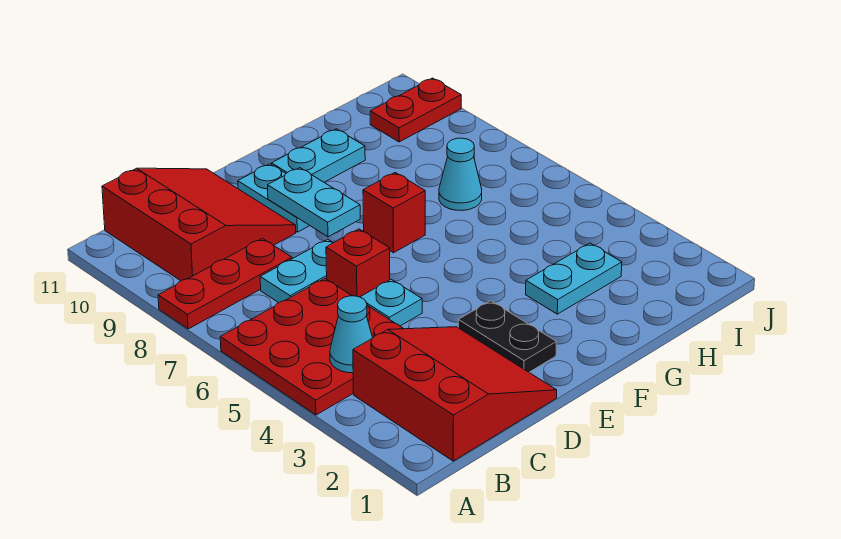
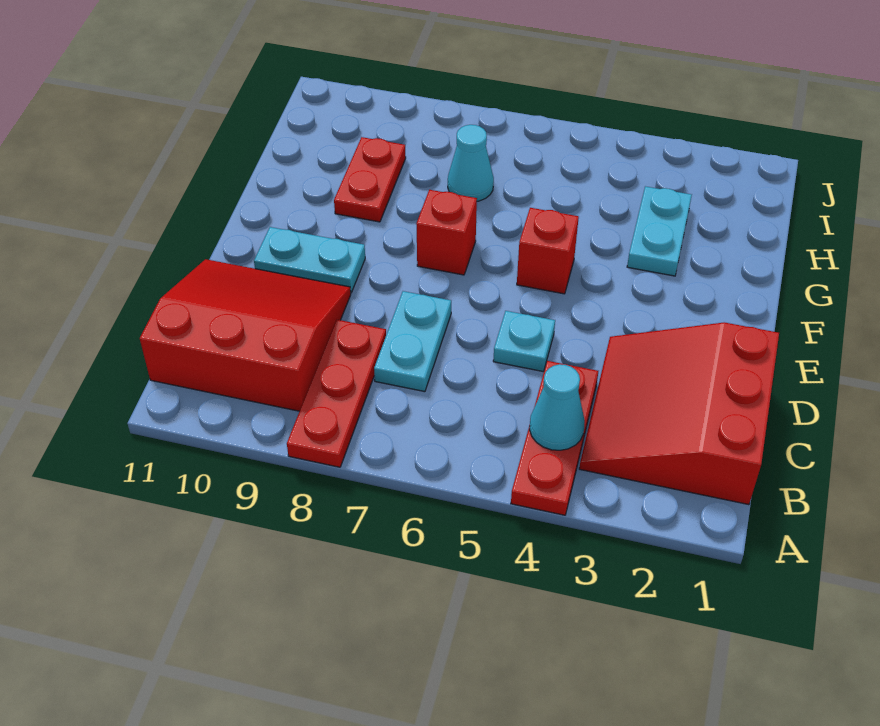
red 3x3 plate [220,279,404,415] -> red 1x3 plate [511,361,598,515]
red 3x3 slope [353,327,557,461] -> red 3x3 slope turned to [579,323,779,505]
red 1x1 brick [326,229,390,297] -> red 1x1 brick moved to [517,208,579,294]
black 1x2 plate [458,301,556,372] -> none
cyan 1x2 plate [267,168,360,237] -> none
cyan 1x2 plate [272,129,365,182] -> none
red 1x2 plate [370,78,461,142] -> red 1x2 plate moved to [334,137,406,222]

